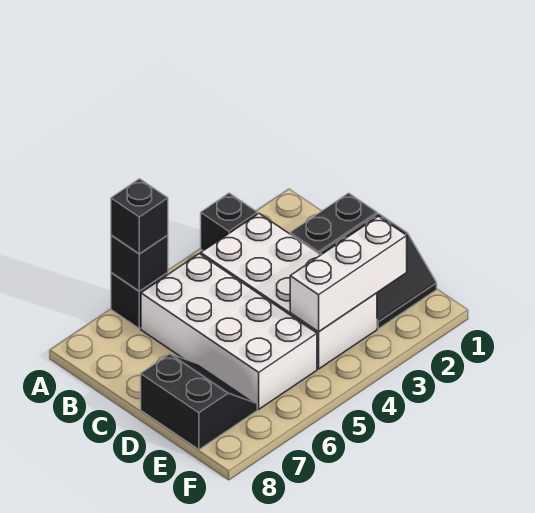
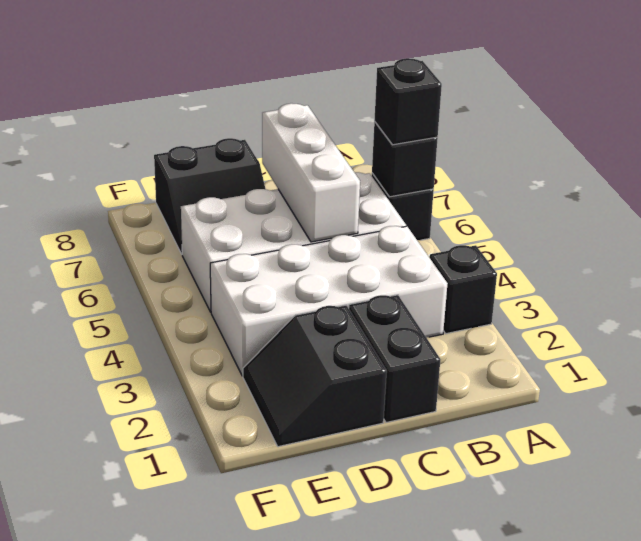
white 1x3 brick [290,216,407,332] -> white 1x3 brick moved to [262,103,360,242]

